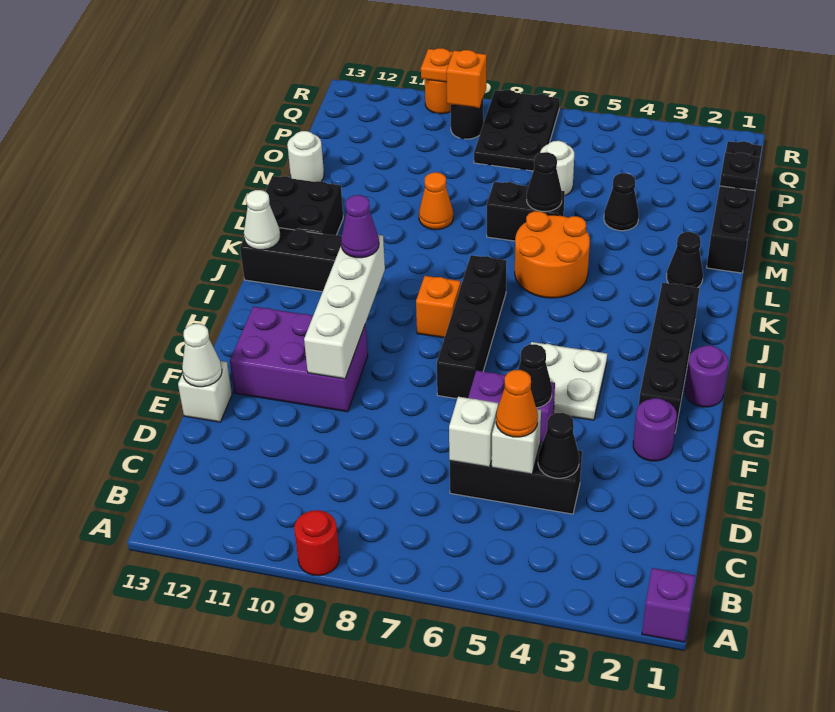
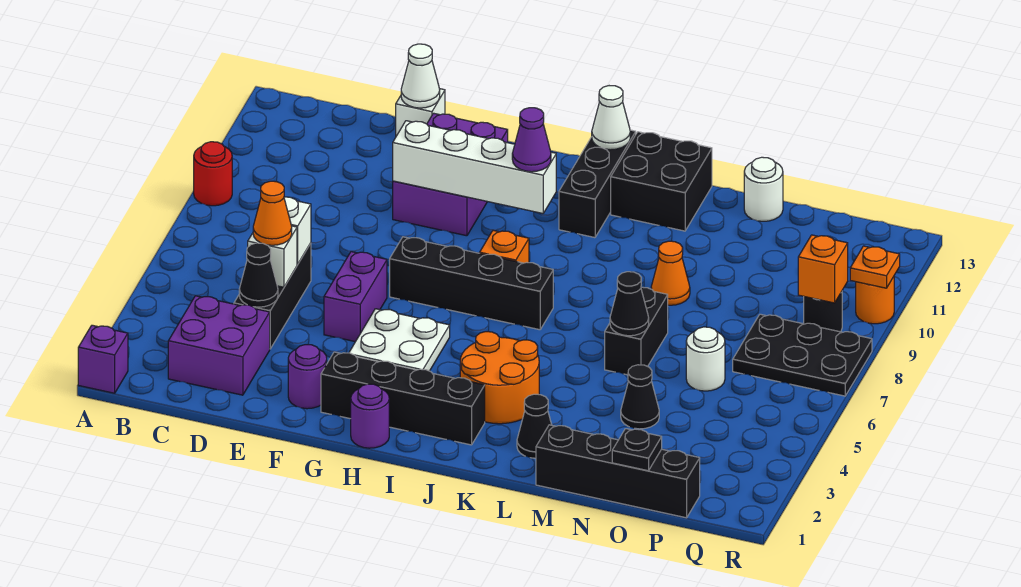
none -> purple 2x2 brick [168,296,270,395]
black 1x1 cone [518,344,552,408] -> none
orange 2x2 round brick [515,211,590,298] -> orange 2x2 round brick moved to [460,332,539,424]

